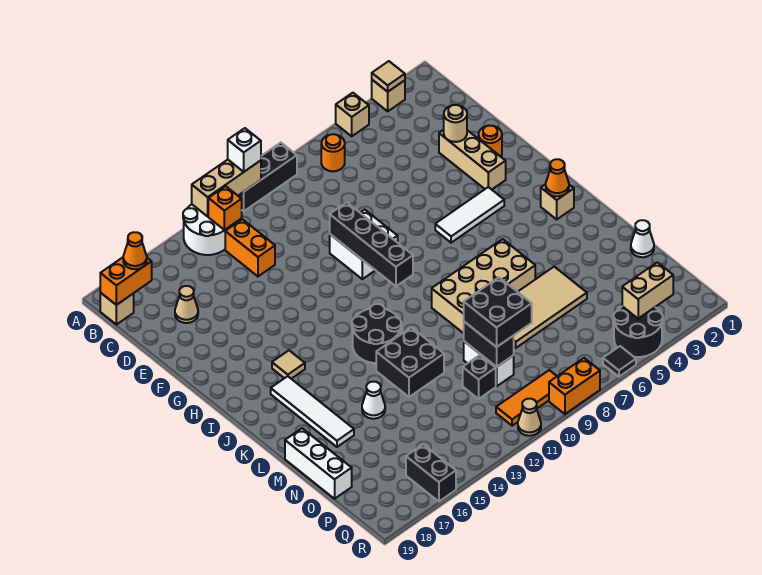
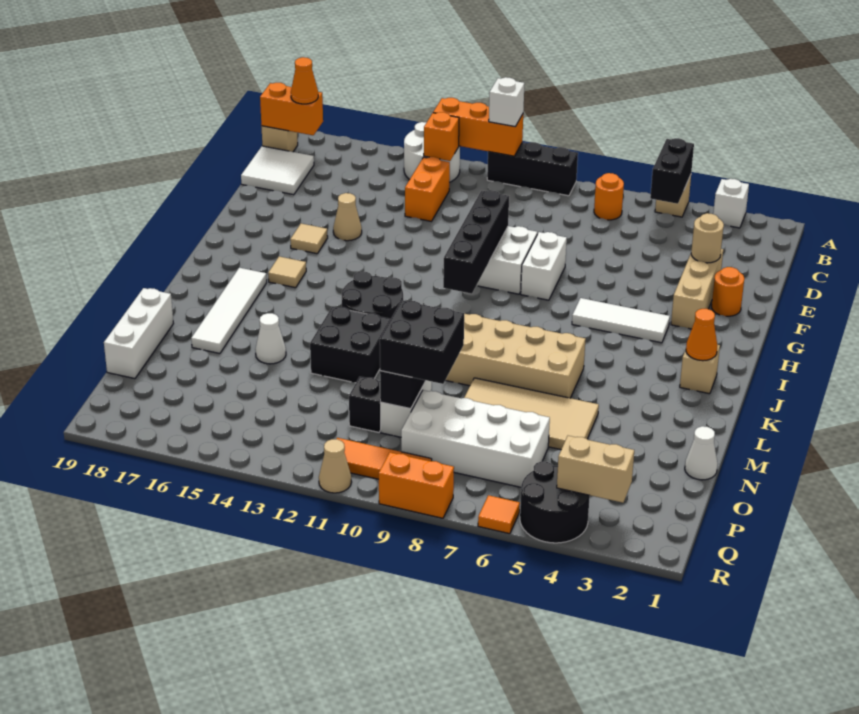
tan 1x1 brick [372,80,405,111] -> white 1x1 brick [713,179,749,228]
tan 1x1 tile [372,61,405,92] -> tan 1x1 tile moved to [290,224,328,254]
tan 1x3 brick [192,160,261,216] -> orange 1x3 brick [433,98,523,156]
none -> white 2x2 tile [241,146,314,195]
tan 1x1 cone [175,286,198,323] -> tan 1x1 cone moved to [333,193,362,241]
none -> white 1x2 brick [521,232,567,300]
none -> white 2x4 brick [401,390,550,487]
black 1x2 brick [406,444,456,501] -> black 1x2 brick moved to [650,138,694,204]
black 1x1 tile [603,346,636,377] -> orange 1x1 tile [478,495,520,534]

